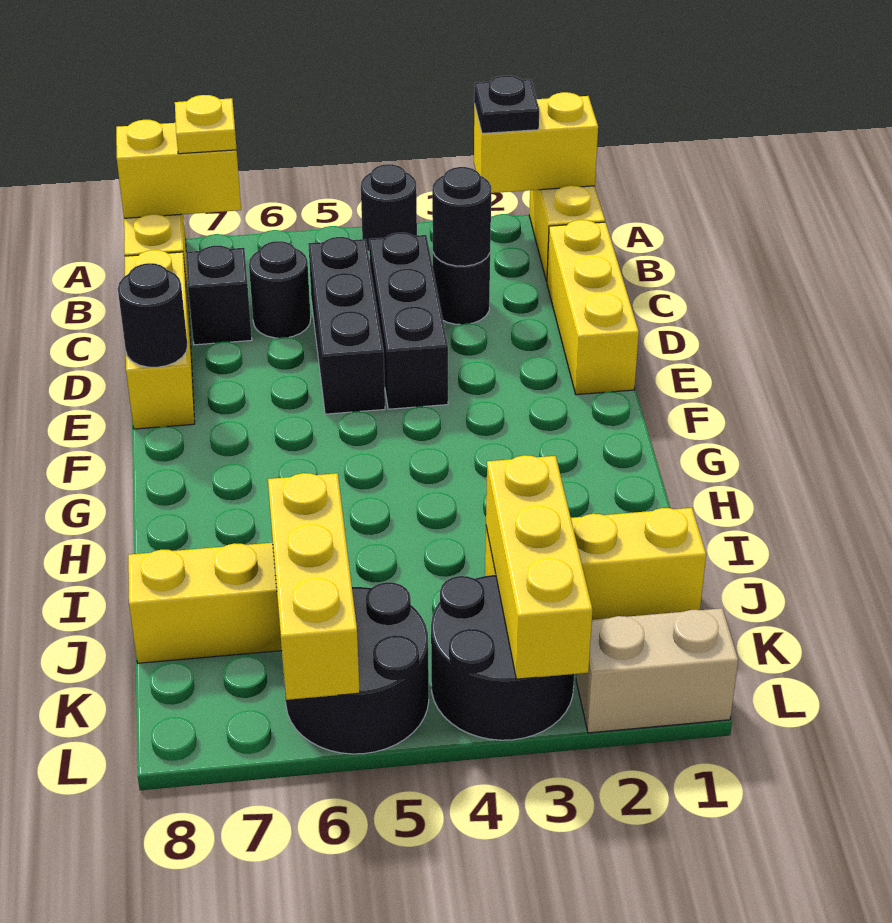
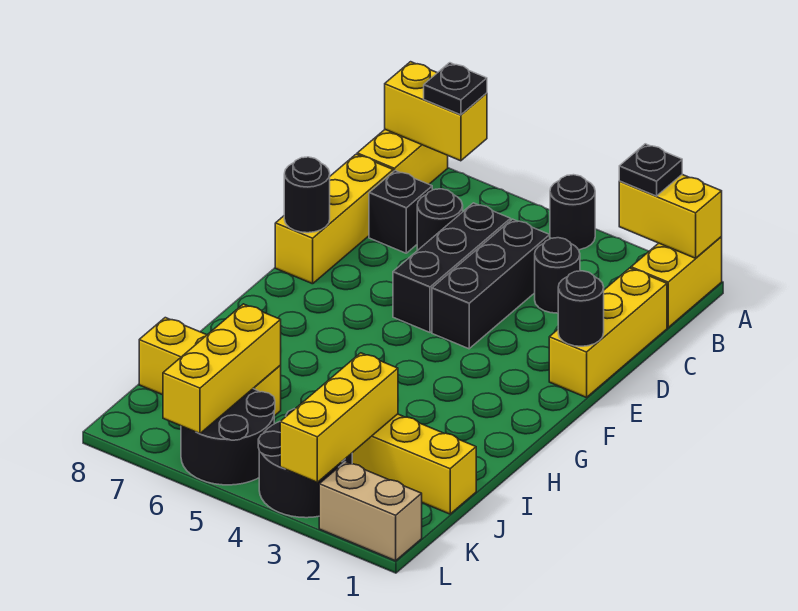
yellow 1x1 plate [175,95,237,154] -> black 1x1 plate [424,63,487,115]
black 1x1 round brick [432,167,491,266] -> black 1x1 round brick moved to [558,271,604,346]

